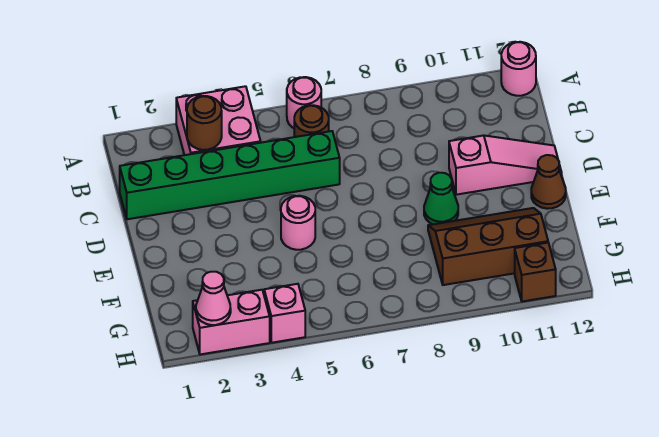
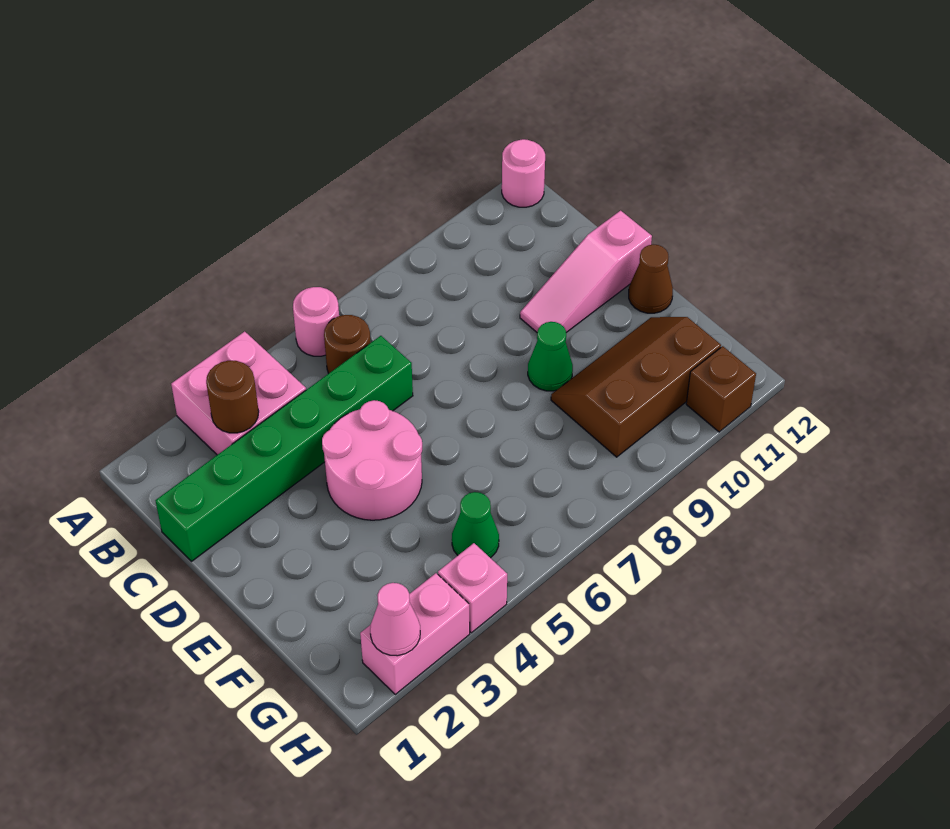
pink 1x3 slope [449,135,562,195] -> pink 1x3 slope turned to [520,211,652,332]
pink 1x1 round brick [281,196,315,250] -> pink 2x2 round brick [322,400,422,520]
none -> green 1x1 cone [452,492,499,558]

